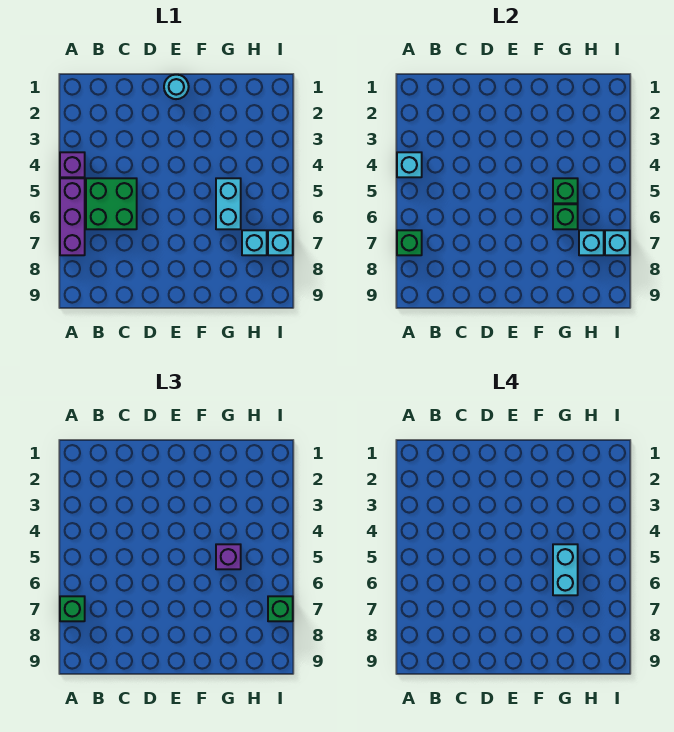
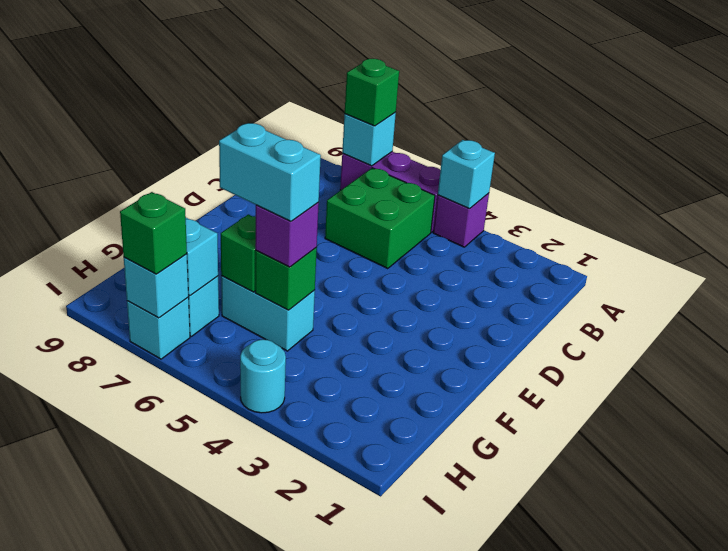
green 1x1 brick [397,230,422,255] -> cyan 1x1 brick [342,112,396,166]
cyan 1x1 round brick [164,75,189,99] -> cyan 1x1 round brick moved to [240,339,286,413]

